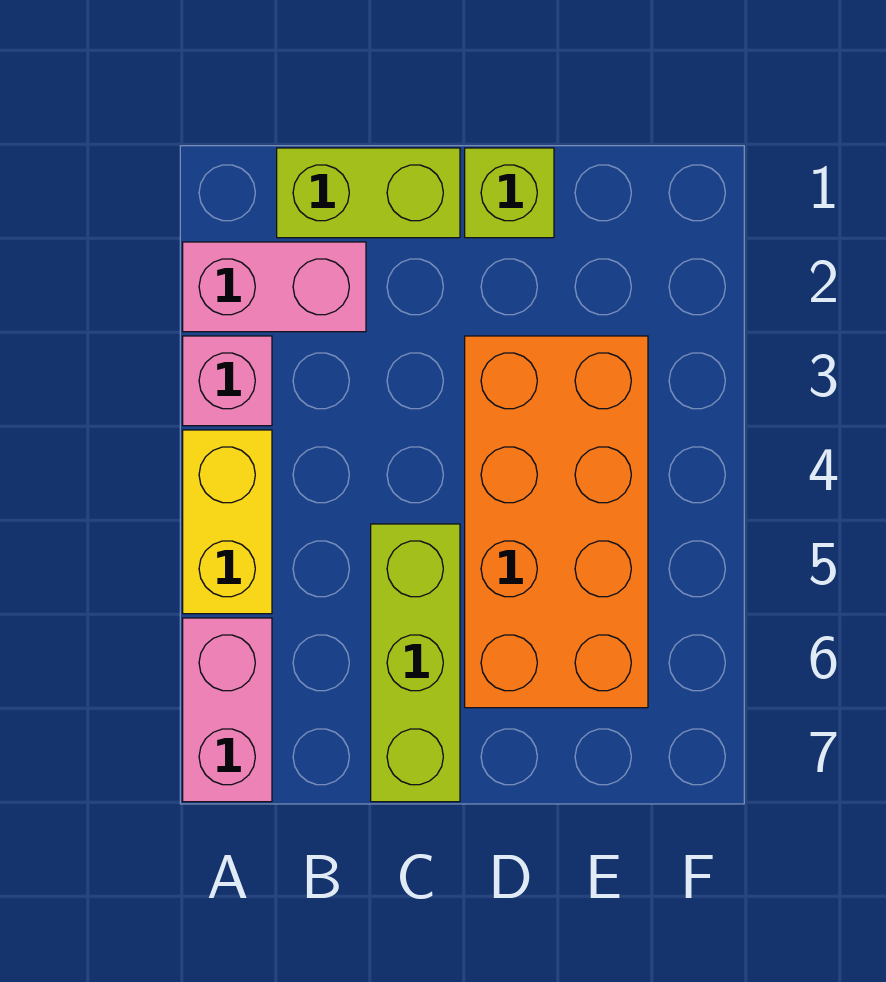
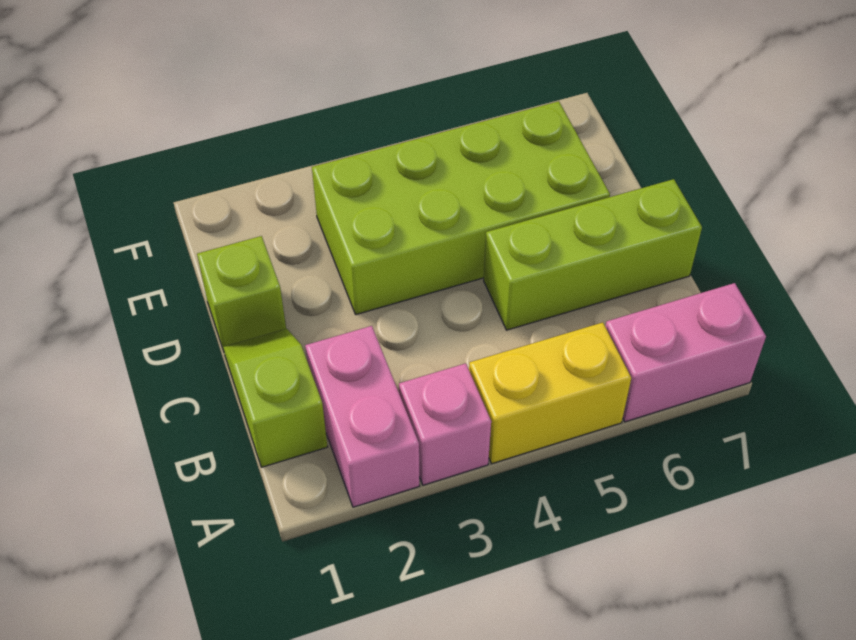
lime 1x2 brick [277,148,460,238] -> lime 1x2 slope [223,329,328,467]
orange 2x4 brick [465,336,648,708] -> lime 2x4 brick [312,101,610,315]

